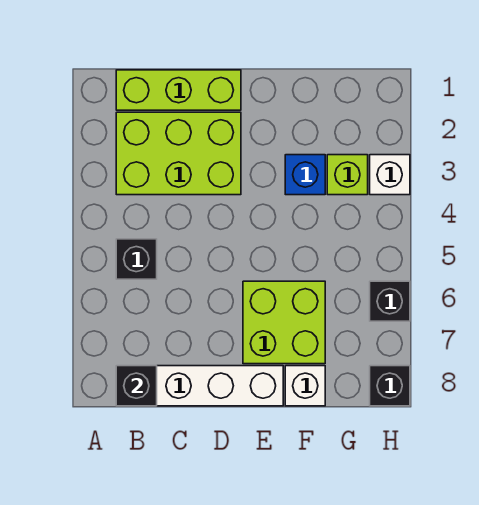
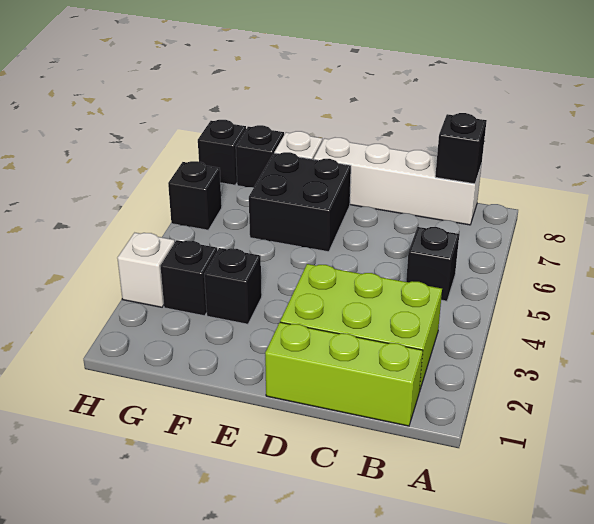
lime 2x2 brick [243,281,325,364] -> black 2x2 brick [249,152,351,252]
blue 1x1 brick [285,155,325,195] -> black 1x1 brick [204,248,262,324]
lime 1x1 brick [327,155,368,195] -> black 1x1 brick [161,240,217,316]
none -> black 1x1 brick [236,125,284,187]

